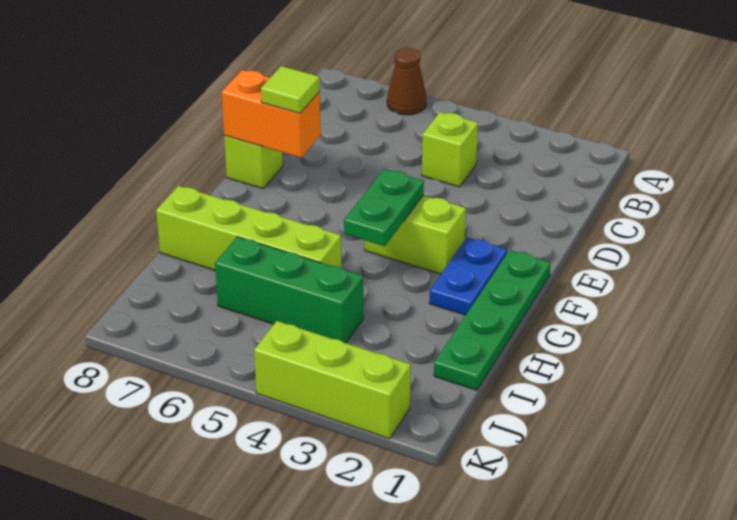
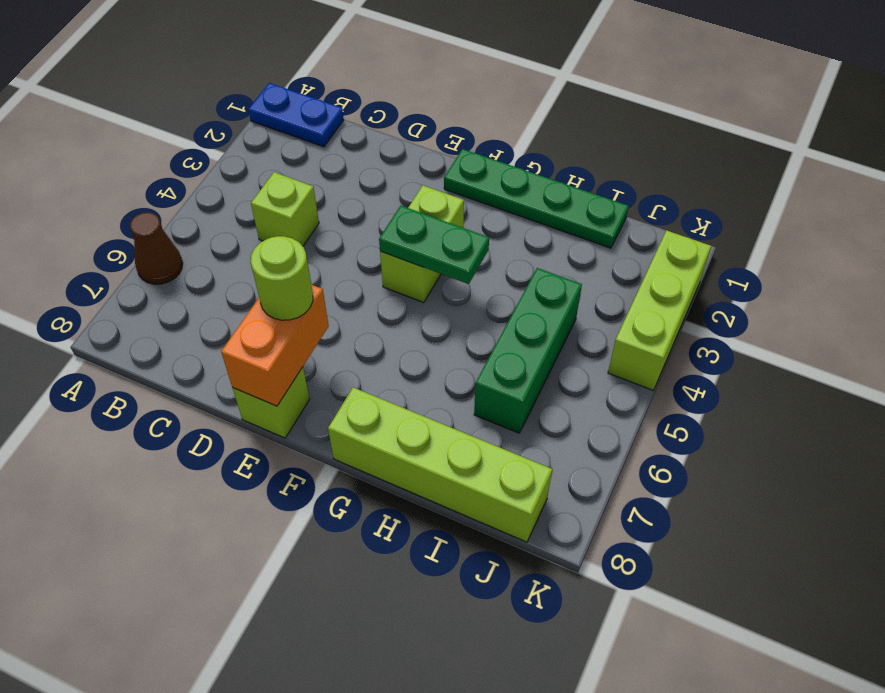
lime 1x1 tile [261,66,320,113] -> lime 1x1 round brick [251,236,313,320]
blue 1x2 plate [429,237,507,315] -> blue 1x2 plate moved to [248,83,344,147]
lime 1x4 brick [156,186,342,270] -> lime 1x4 brick turned to [328,387,552,542]

